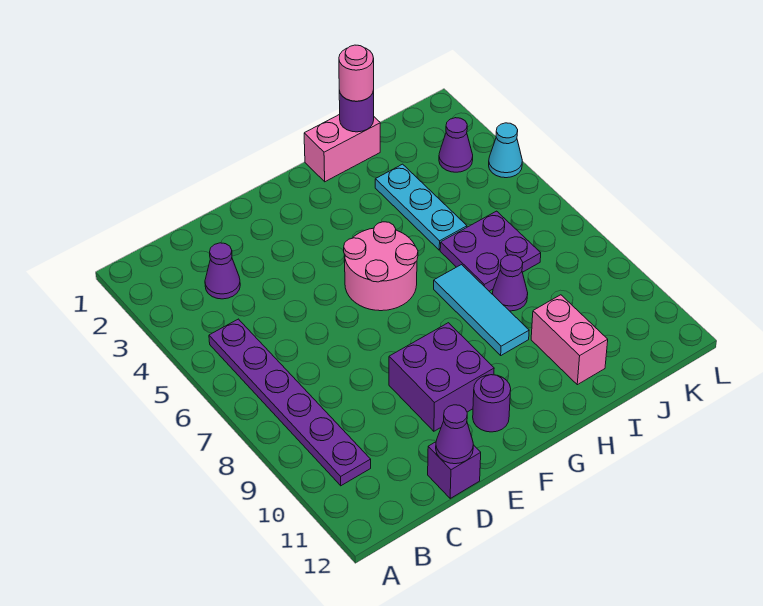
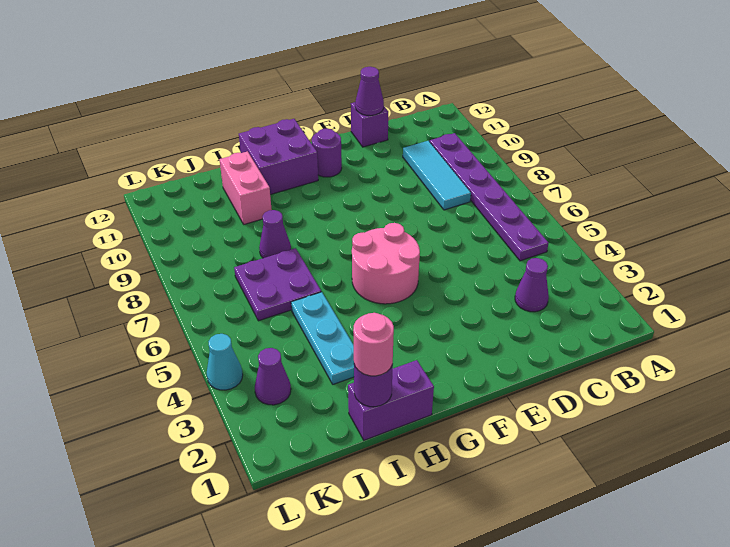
purple 2x2 brick [389,323,494,431] -> purple 2x2 brick moved to [239,119,318,195]
pink 1x2 brick [304,114,380,182] -> purple 1x2 brick [348,360,434,440]
cyan 1x3 tile [434,265,529,355] -> cyan 1x3 tile moved to [403,141,471,210]

